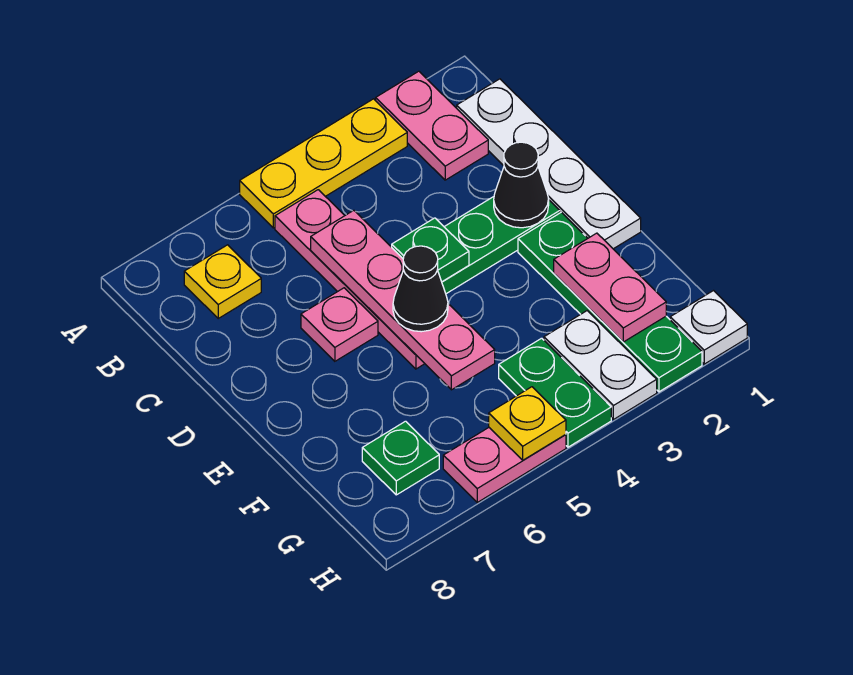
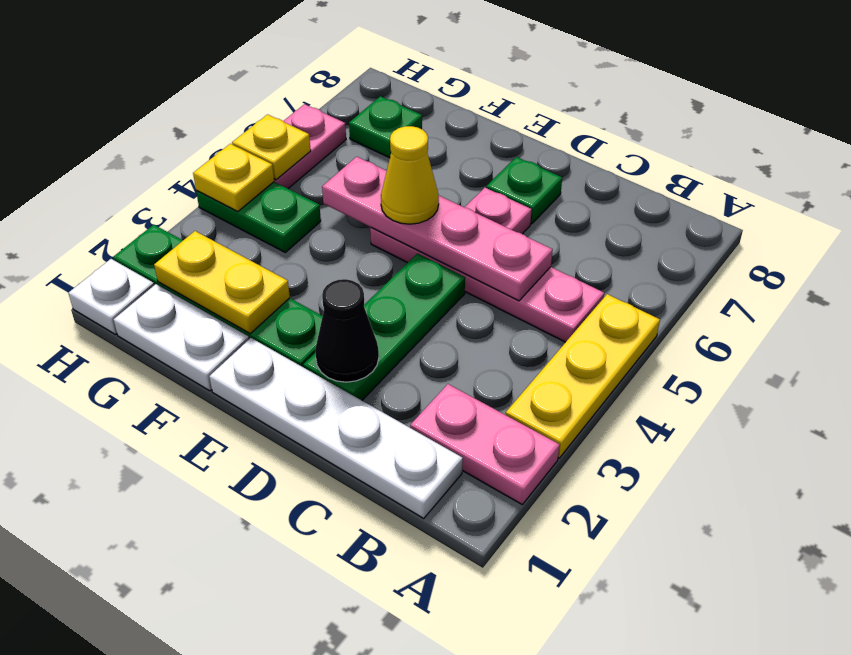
yellow 1x1 plate [184,245,261,318] -> yellow 1x1 plate moved to [193,144,274,212]
green 1x1 plate [392,218,469,282] -> green 1x1 plate moved to [486,157,562,224]
black 1x1 cone [393,246,448,332] -> yellow 1x1 cone [381,126,439,224]
pink 1x2 plate [554,233,666,342] -> yellow 1x2 plate [154,231,290,334]
white 1x2 plate [544,311,657,420] -> white 1x2 plate moved to [114,284,249,391]

